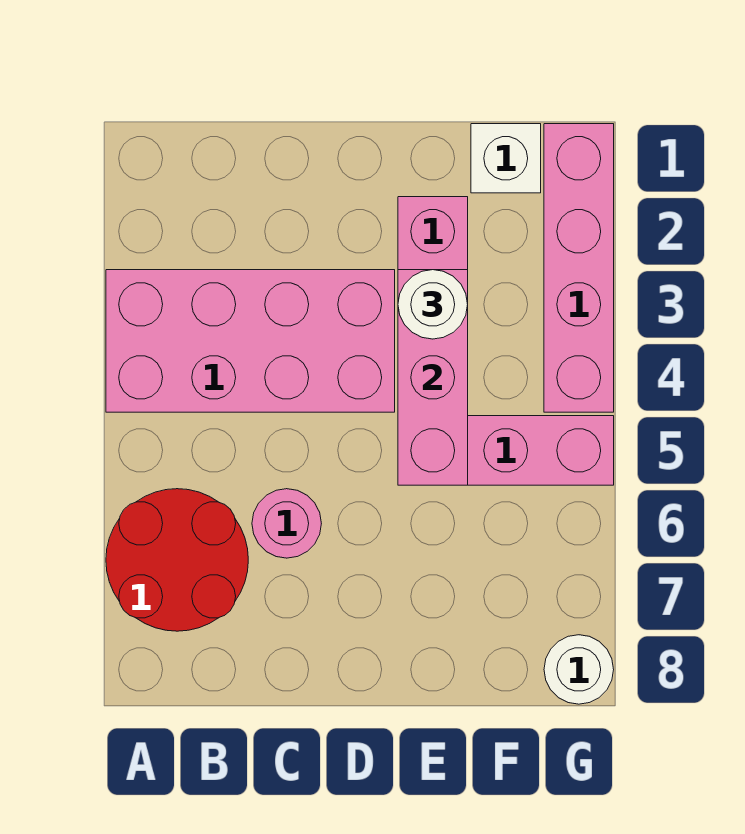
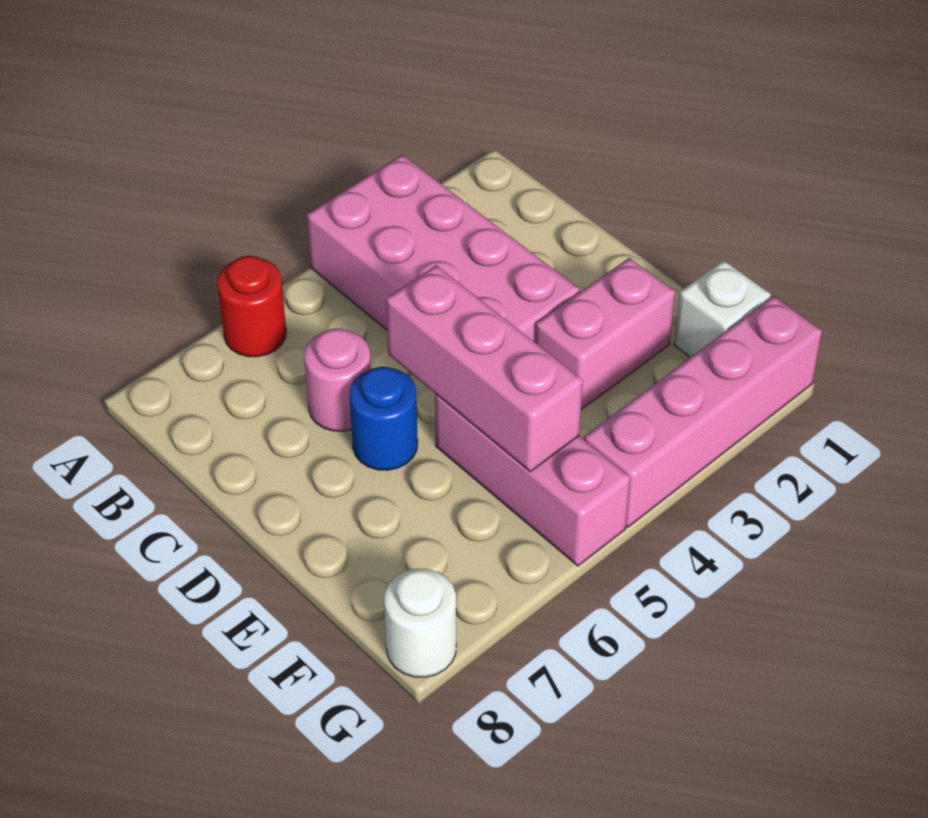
red 2x2 round brick [106,489,248,631] -> red 1x1 round brick [217,256,286,357]
none -> blue 1x1 round brick [350,367,418,470]
pink 1x3 brick [398,270,468,485] -> pink 1x3 brick turned to [386,265,583,472]
white 1x1 round brick [398,270,468,339] -> none

